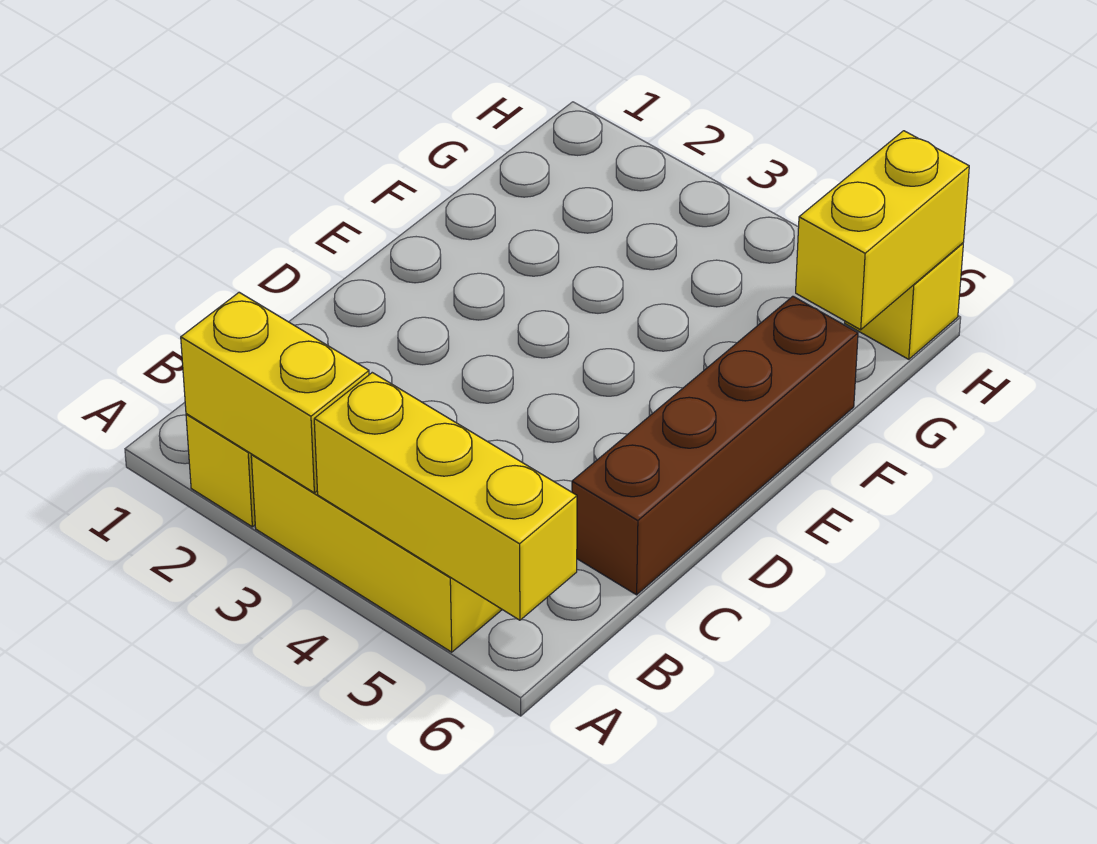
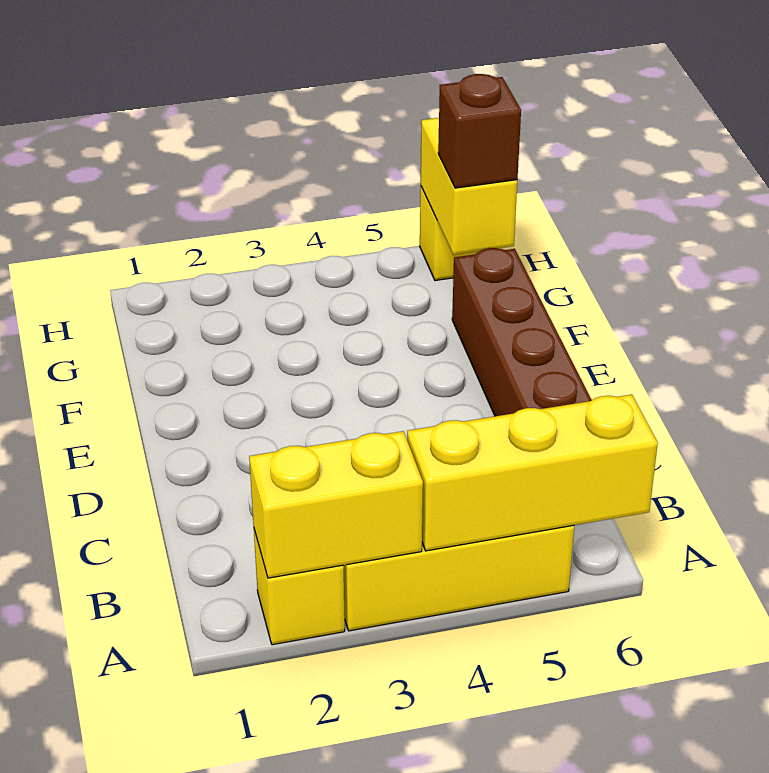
none -> brown 1x1 brick [438,74,521,188]

